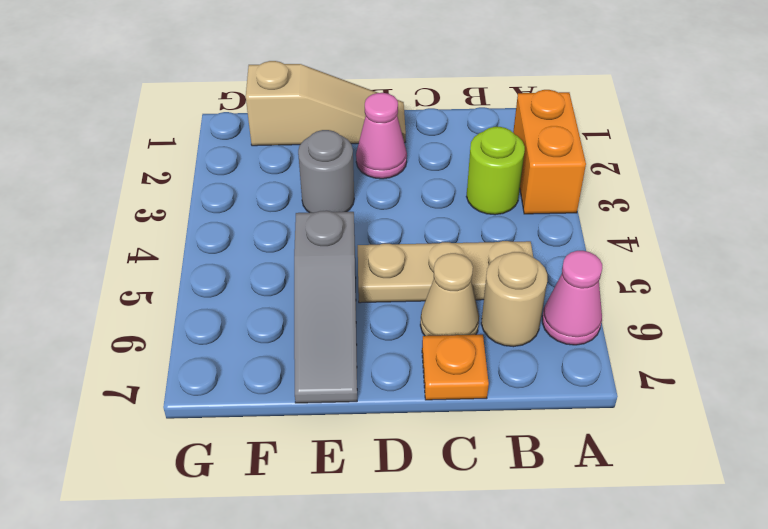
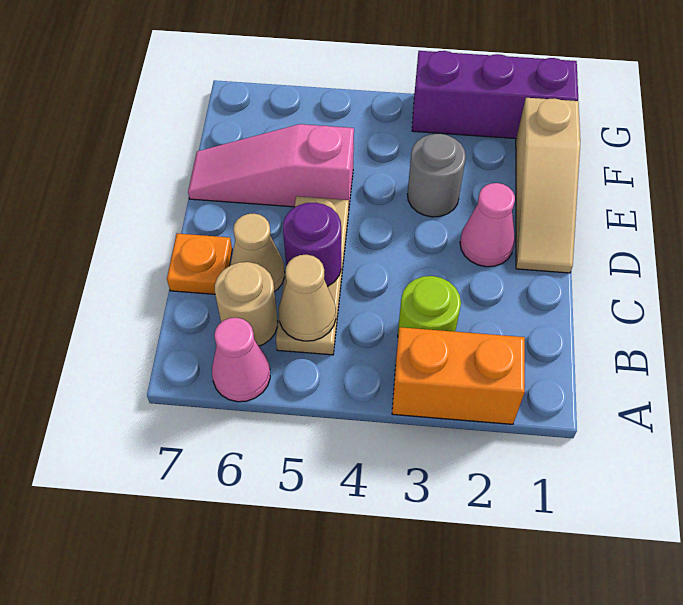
none -> tan 1x1 cone [279,255,336,341]
none -> purple 1x1 round brick [283,203,341,287]
grey 1x3 slope [294,211,357,403] -> pink 1x3 slope [188,124,354,207]
none -> purple 1x3 brick [412,51,578,139]

